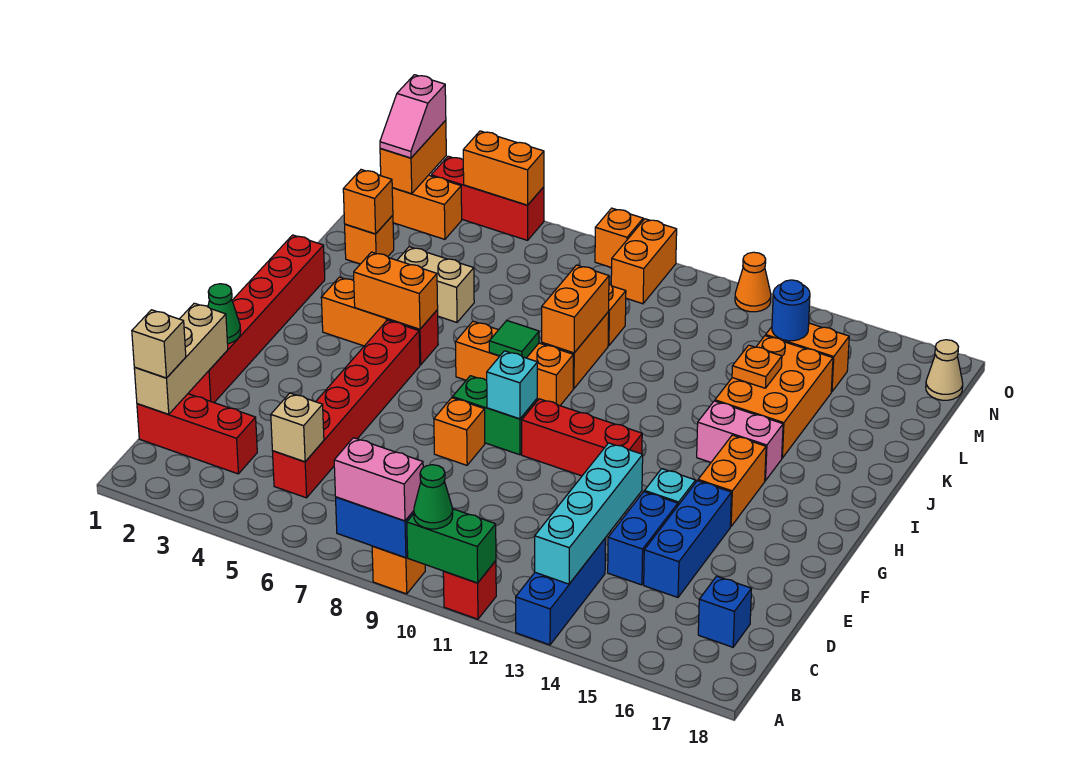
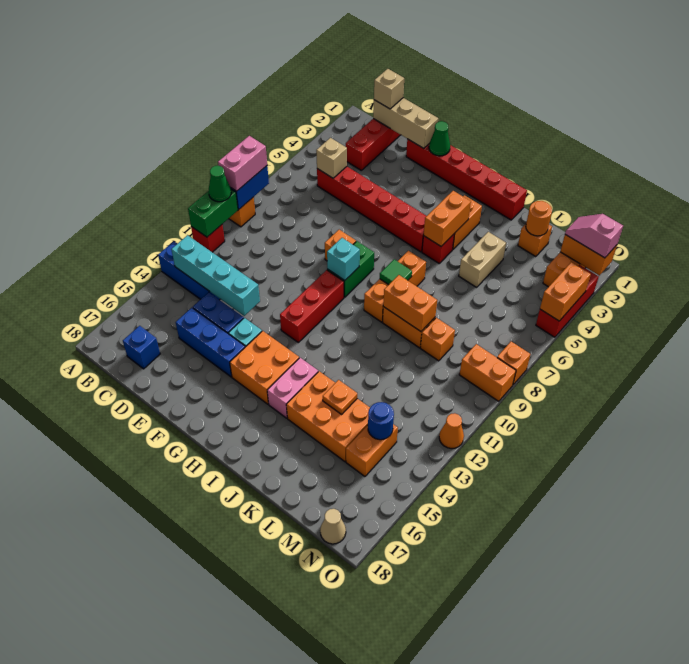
orange 1x2 brick [698,435,766,527] -> orange 2x2 brick [230,331,299,404]
orange 1x1 brick [343,170,393,234] -> orange 1x1 round brick [526,201,552,236]

